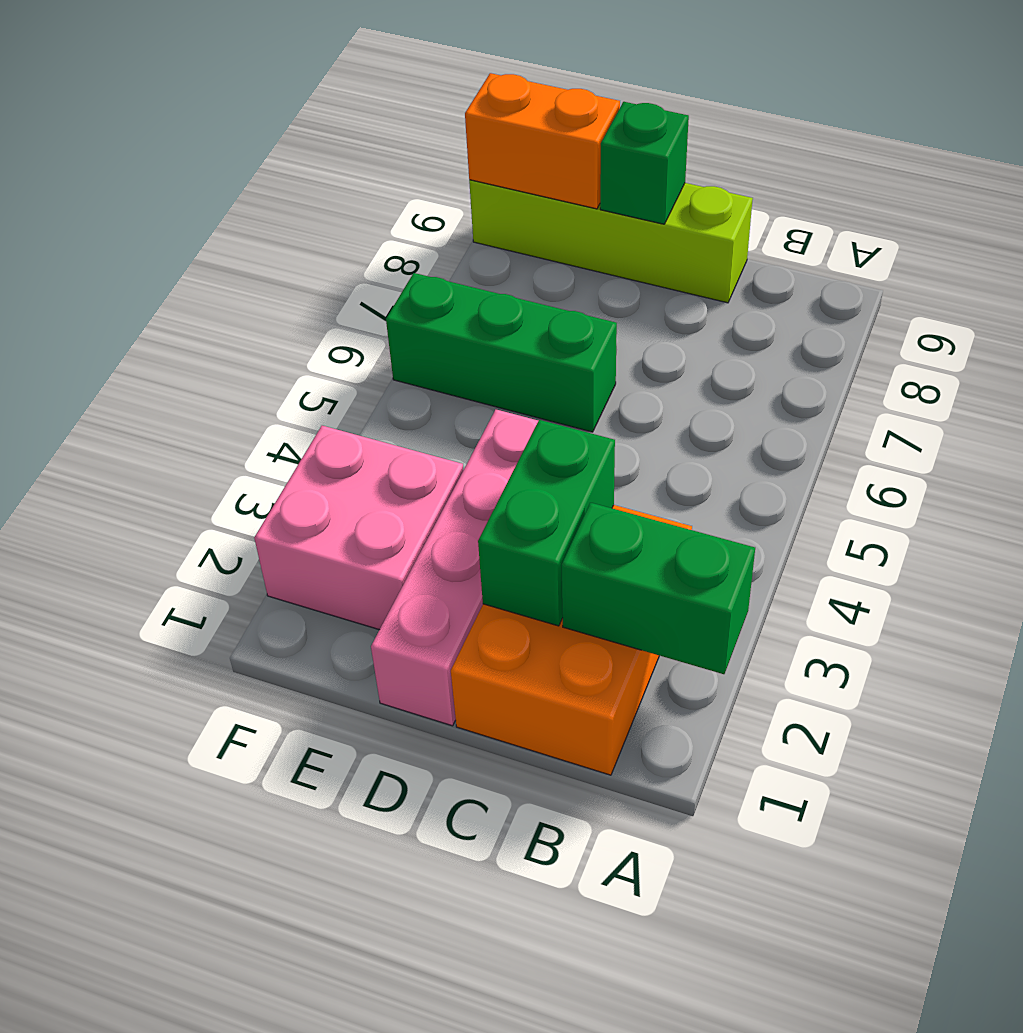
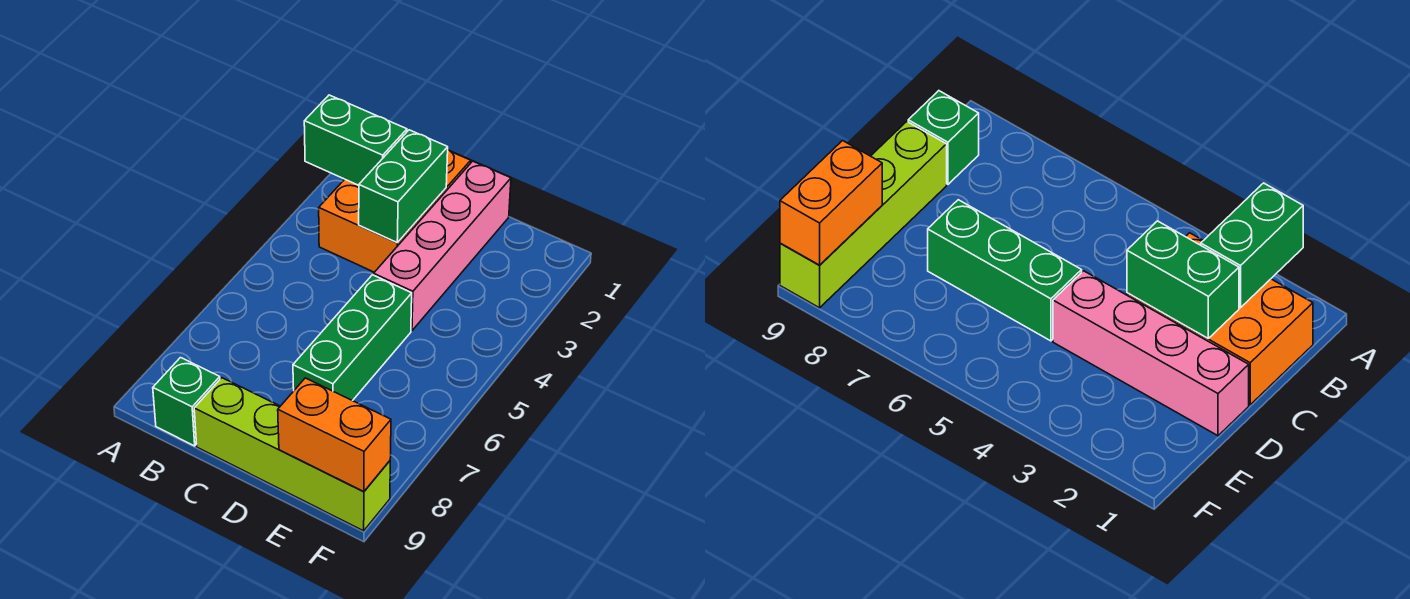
green 1x3 brick [386,273,617,432] -> green 1x3 brick turned to [293,275,412,401]
green 1x1 brick [600,102,689,224] -> green 1x1 brick moved to [153,358,220,446]
pink 2x2 brick [254,426,463,630] -> none

